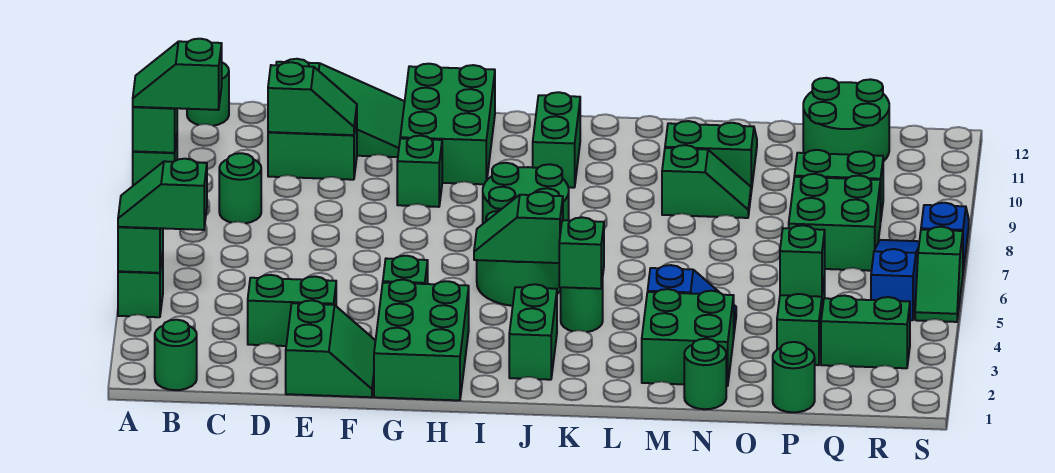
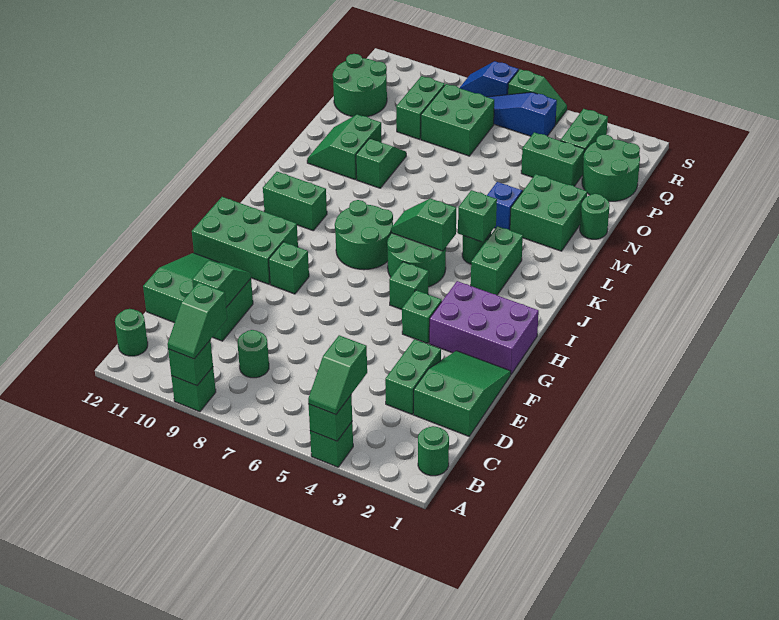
green 2x2 slope [286,300,376,397] -> green 2x3 slope [414,351,511,436]
green 2x3 brick [374,280,469,400] -> purple 2x3 brick [429,281,539,374]
green 1x2 slope [474,192,563,263] -> green 1x2 slope turned to [391,199,456,251]
green 1x2 brick [509,284,557,380] -> green 1x2 brick turned to [471,226,523,295]
green 1x1 round brick [773,342,815,412] -> green 2x2 round brick [582,135,640,201]
green 1x1 brick [780,225,825,297] -> green 1x1 brick moved to [389,262,429,309]

